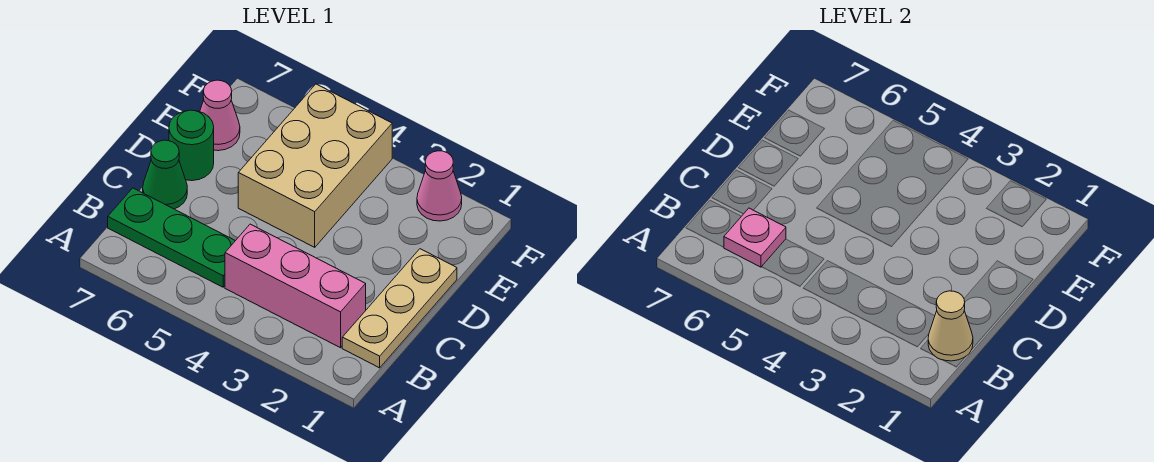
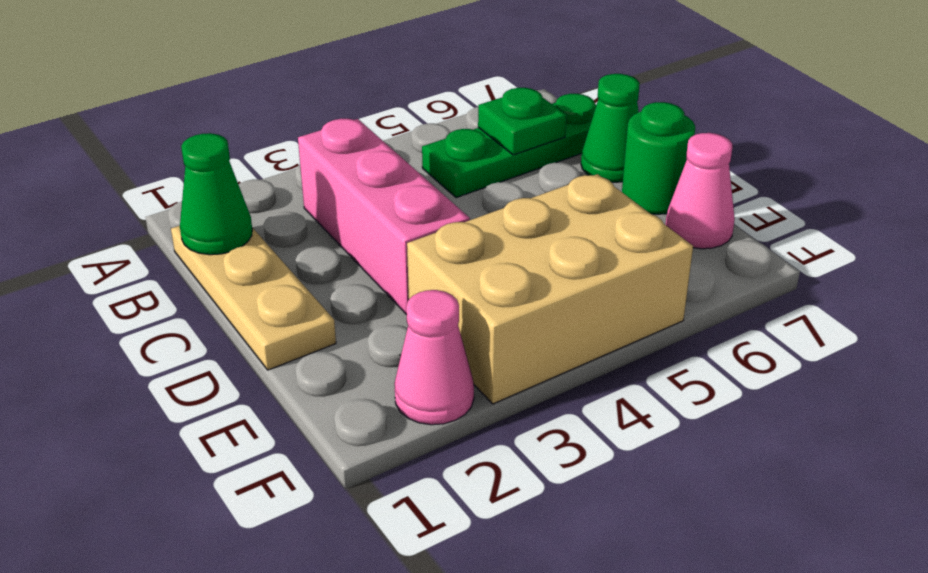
tan 1x1 cone [928,291,973,361] -> green 1x1 cone [180,133,252,255]
pink 1x3 brick [225,224,366,348] -> pink 1x3 brick turned to [298,119,470,315]
pink 1x1 plate [724,208,786,267] -> green 1x1 plate [478,88,567,155]
tan 2x3 brick [238,84,392,247] -> tan 2x3 brick turned to [407,174,693,404]

